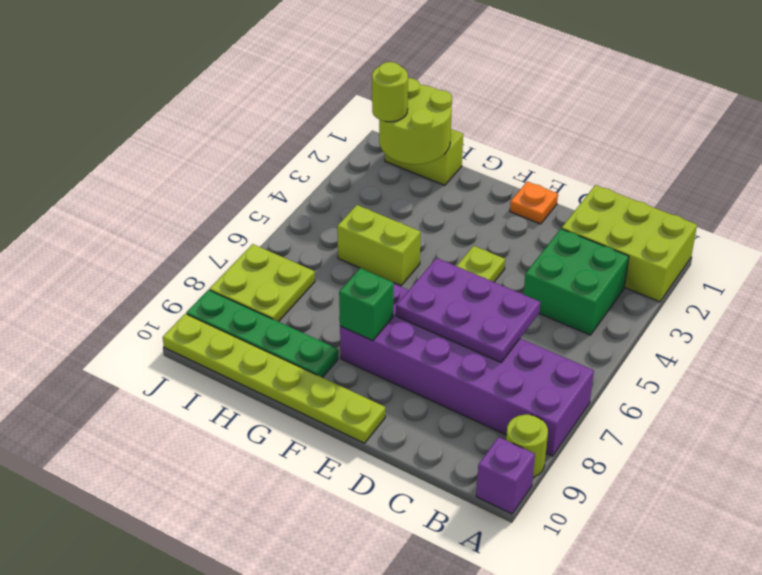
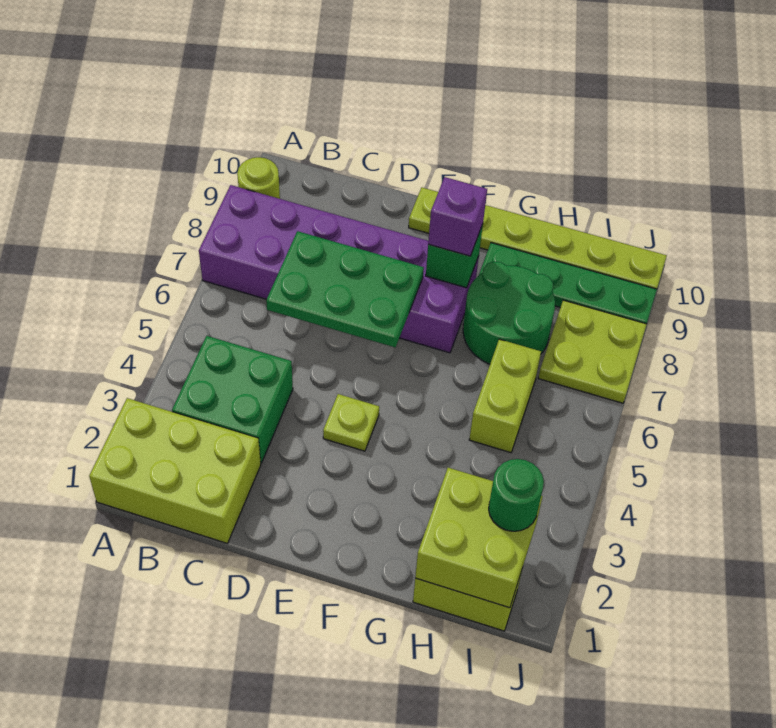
purple 1x1 brick [476,437,535,514] -> purple 1x1 brick moved to [428,177,487,256]
purple 2x3 plate [396,258,540,362] -> green 2x3 plate [266,231,424,347]
orange 1x1 plate [510,181,558,224] -> none
lime 1x2 brick [337,205,421,286] -> lime 1x2 brick turned to [469,339,541,453]
none -> green 2x2 round brick [463,262,555,364]
lime 2x2 round brick [379,78,452,164] -> lime 2x2 brick [415,468,543,608]
lime 1x1 round brick [372,62,408,122] -> green 1x1 round brick [489,459,544,531]

